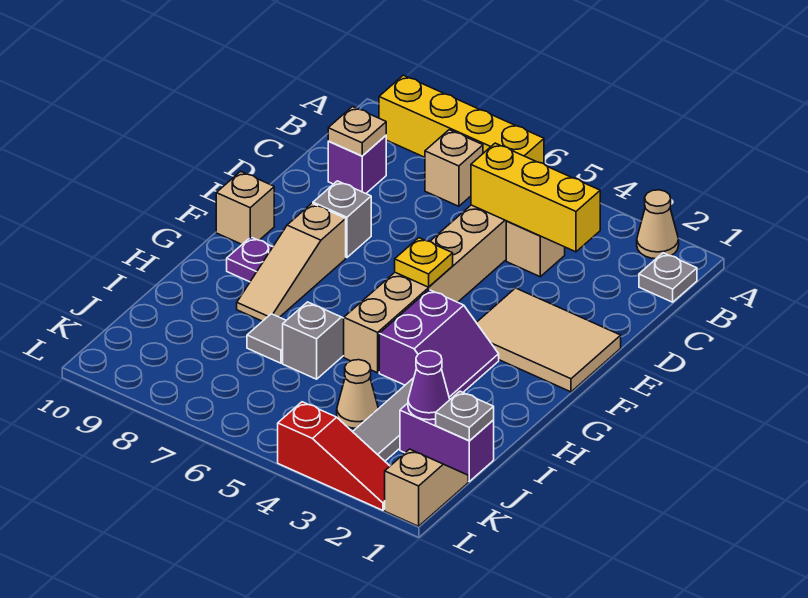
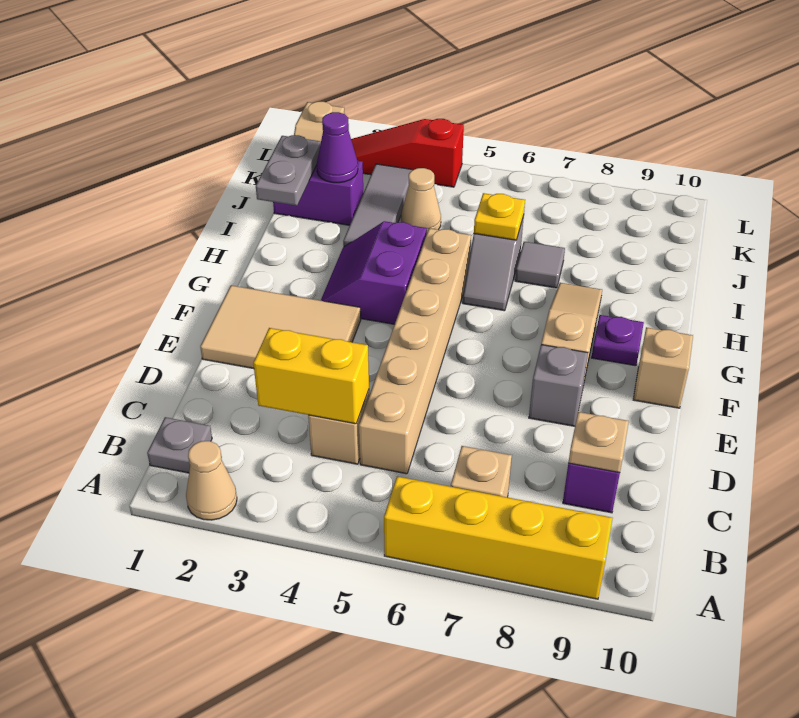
yellow 1x3 brick [471,143,600,252] -> yellow 1x2 brick [253,328,369,424]
yellow 1x1 plate [395,238,453,287] -> yellow 1x1 plate moved to [474,193,525,240]
grey 1x1 plate [436,391,494,441] -> grey 1x2 plate [256,135,321,206]

